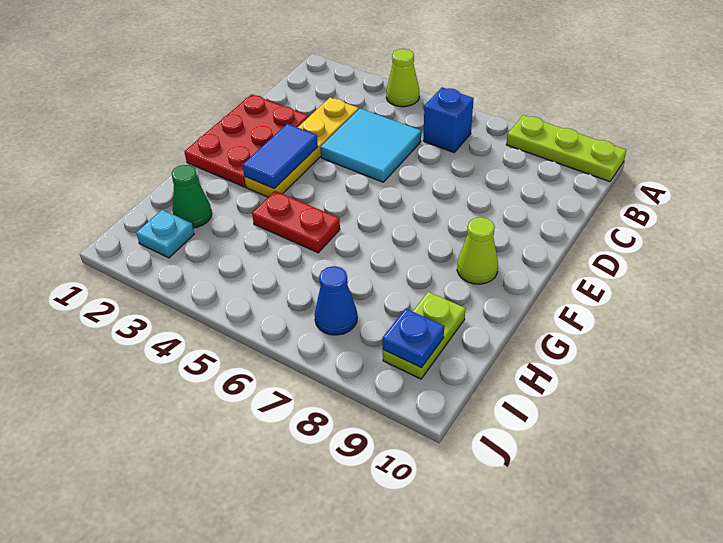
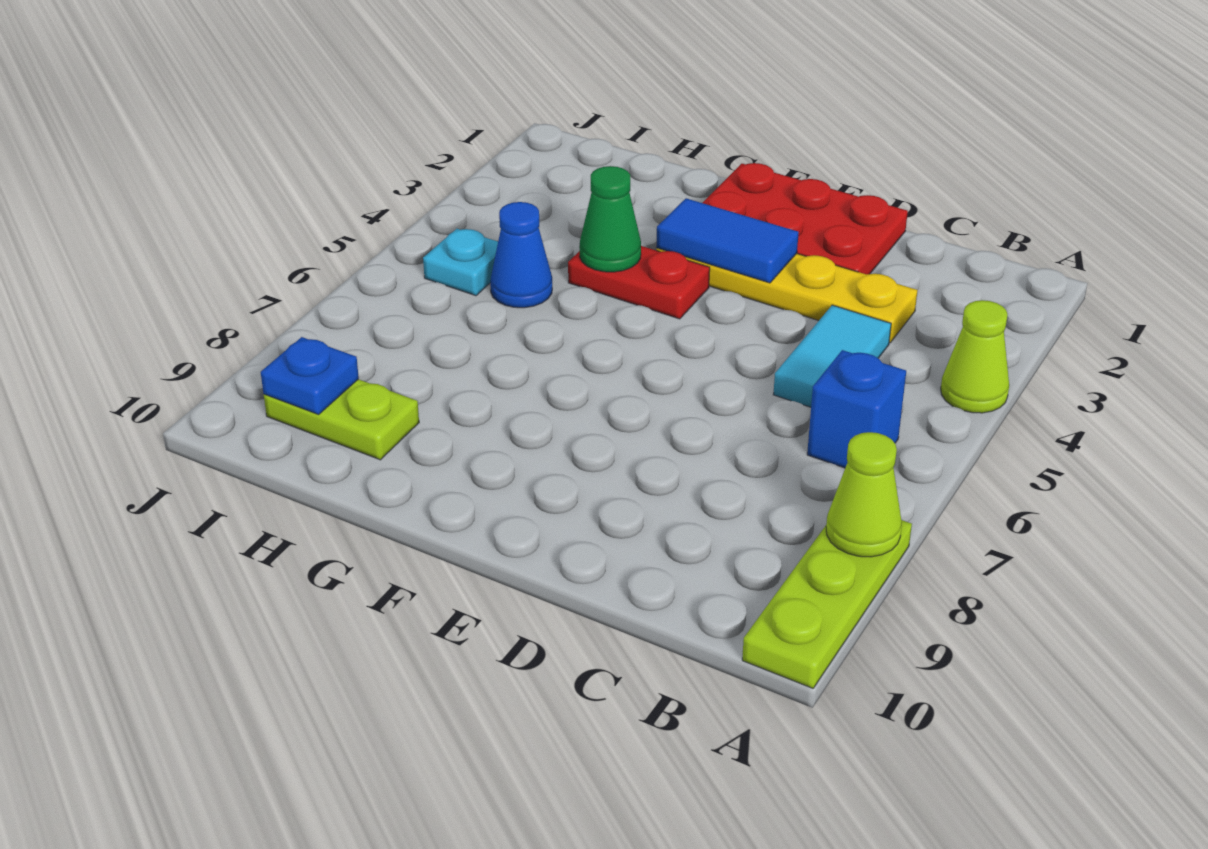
cyan 2x2 tile [320,108,421,182] -> cyan 1x2 tile [773,305,891,407]
lime 1x1 cone [457,217,498,284] -> lime 1x1 cone moved to [826,432,902,557]
red 1x2 plate [252,191,340,253] -> red 1x2 plate turned to [568,246,710,319]
green 1x1 cone [172,165,212,228] -> green 1x1 cone moved to [579,166,641,272]
cyan 1x1 plate [136,210,194,258] -> cyan 1x1 plate moved to [423,229,498,296]
blue 1x1 cone [315,266,357,335] -> blue 1x1 cone moved to [490,202,552,308]

